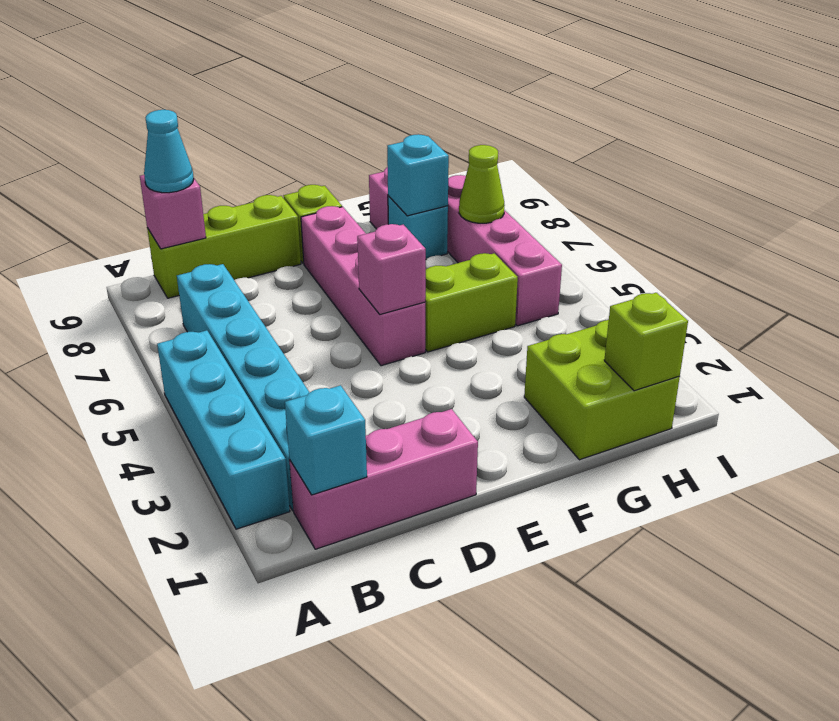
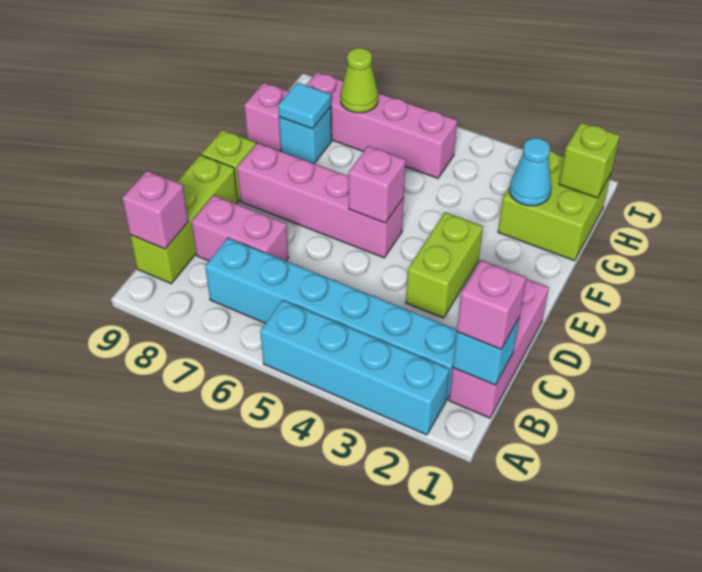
none -> pink 1x1 brick [457,260,526,349]
cyan 1x1 cone [144,110,194,193] -> cyan 1x1 cone moved to [509,138,551,206]
none -> pink 1x2 brick [192,195,289,261]
lime 1x2 brick [425,253,518,352] -> lime 1x2 brick moved to [406,212,483,318]
cyan 1x1 brick [387,134,449,216] -> cyan 1x1 tile [278,82,331,129]

